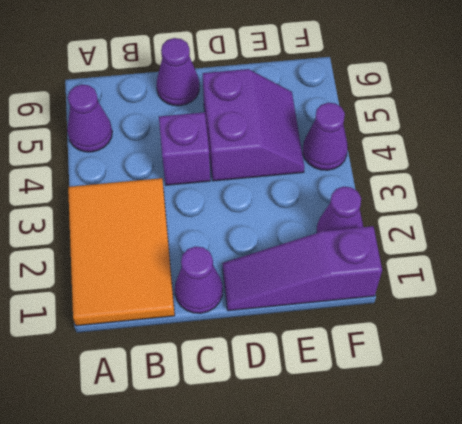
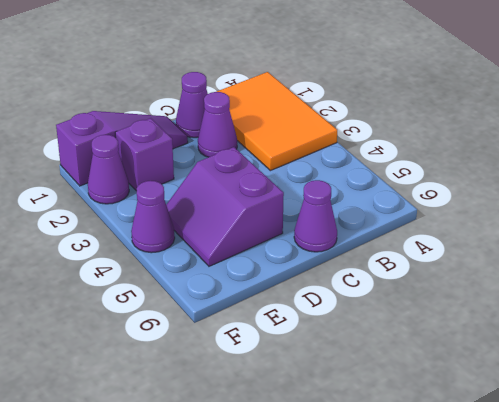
purple 1x1 cone [67,84,112,152] -> purple 1x1 cone moved to [198,92,237,157]
purple 1x1 brick [159,112,210,185] -> purple 1x1 brick moved to [115,118,174,191]

